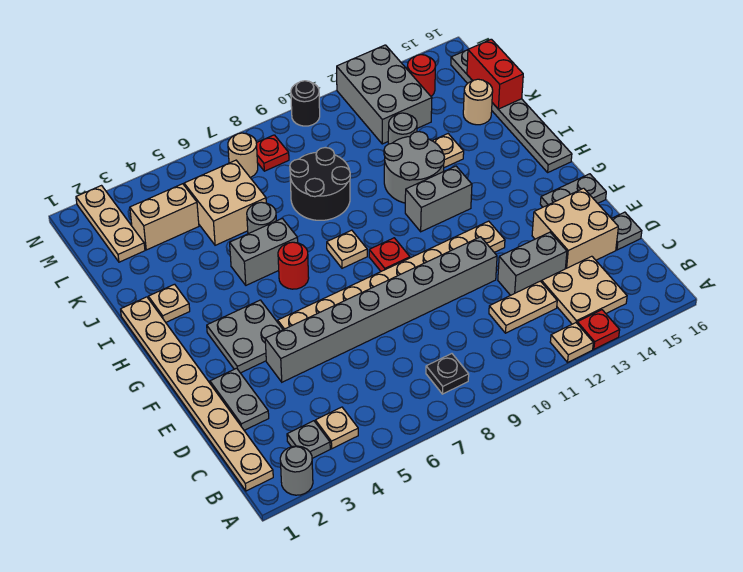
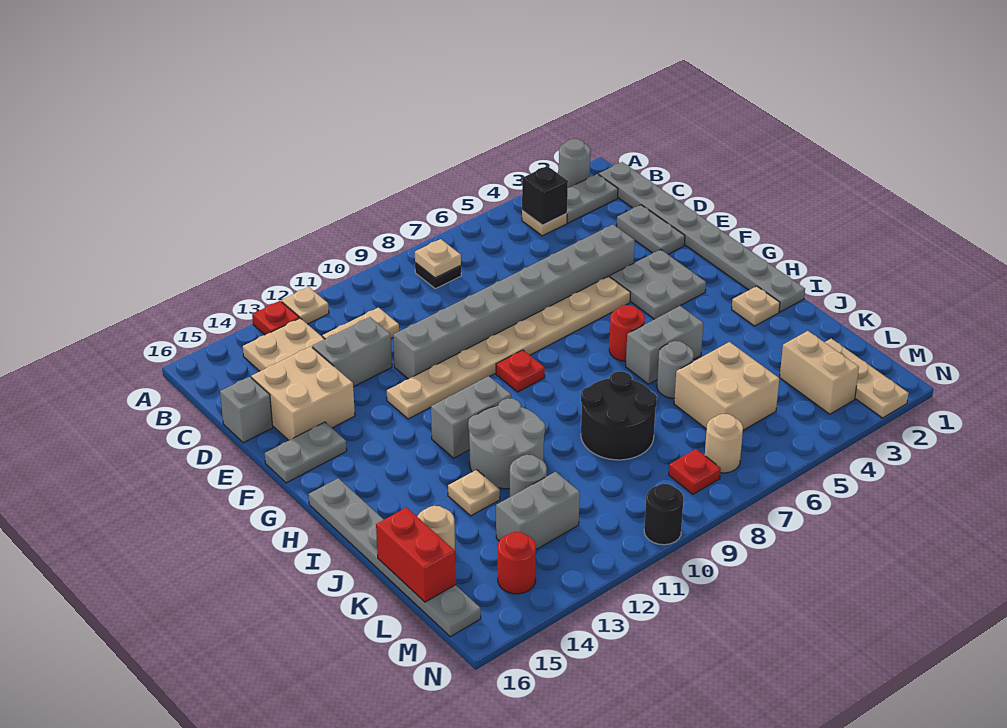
tan 1x8 plate [121,297,273,491] -> grey 1x8 plate [599,162,805,312]
grey 1x1 plate [287,421,330,458] -> grey 1x2 plate [567,174,618,223]
none -> black 1x1 brick [522,166,568,225]
grey 1x1 plate [611,212,642,250] -> grey 1x1 brick [220,377,273,443]
tan 1x1 plate [327,230,367,268] -> tan 1x1 plate moved to [415,239,461,278]
tan 1x2 brick [130,184,199,250] -> tan 1x2 brick turned to [780,331,859,414]
grey 2x3 brick [337,45,432,144] -> grey 1x2 brick [496,472,580,550]

